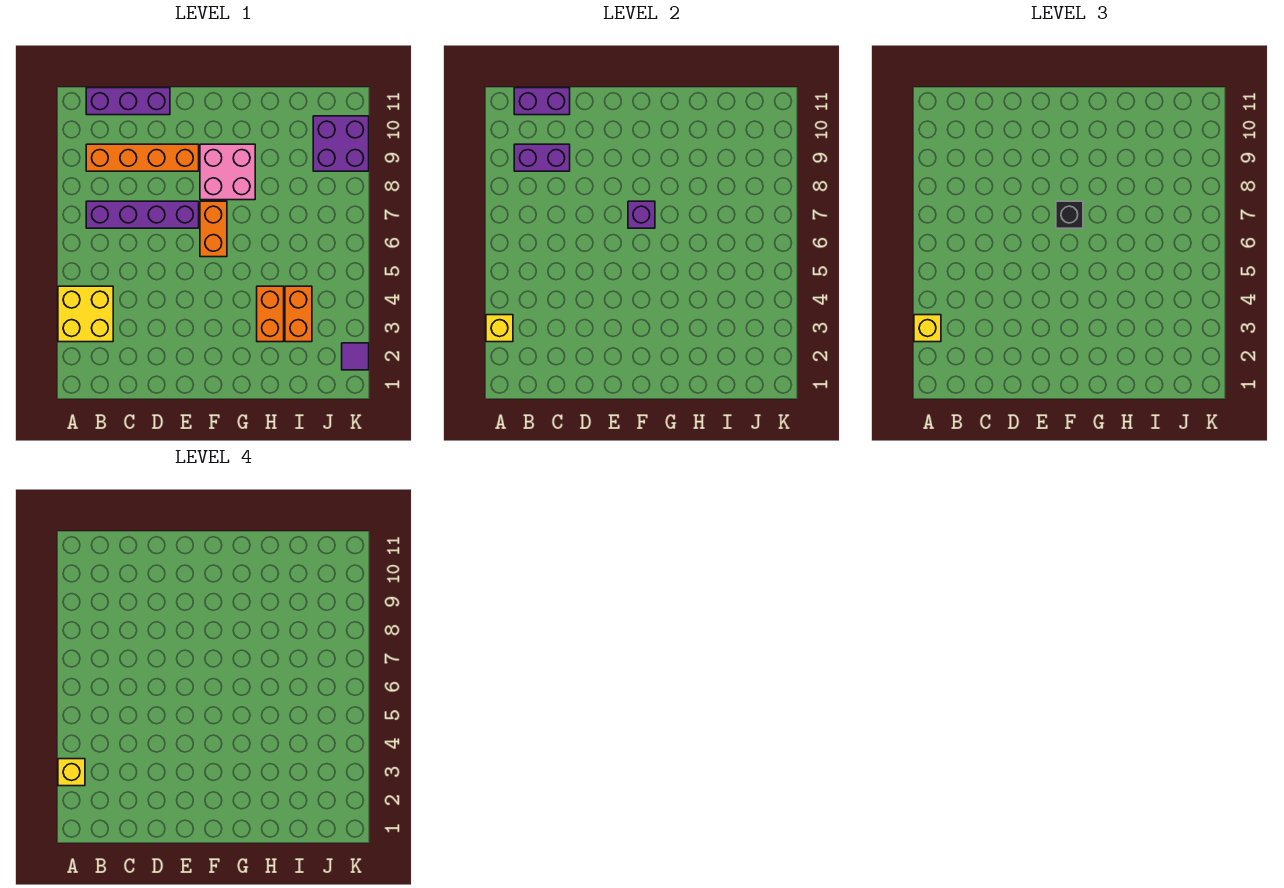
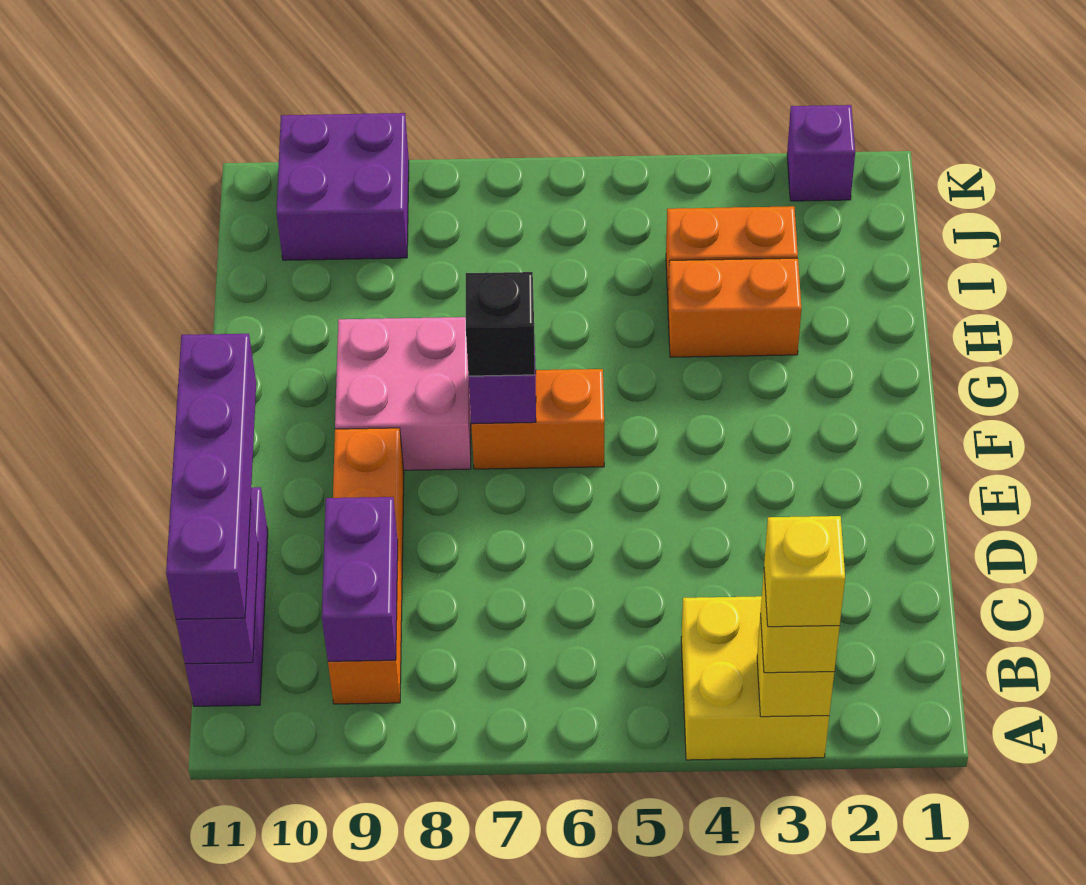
purple 1x4 brick [86,201,199,228] -> purple 1x4 brick moved to [166,334,256,619]
purple 1x1 tile [342,343,369,370] -> purple 1x1 brick [787,105,855,201]

